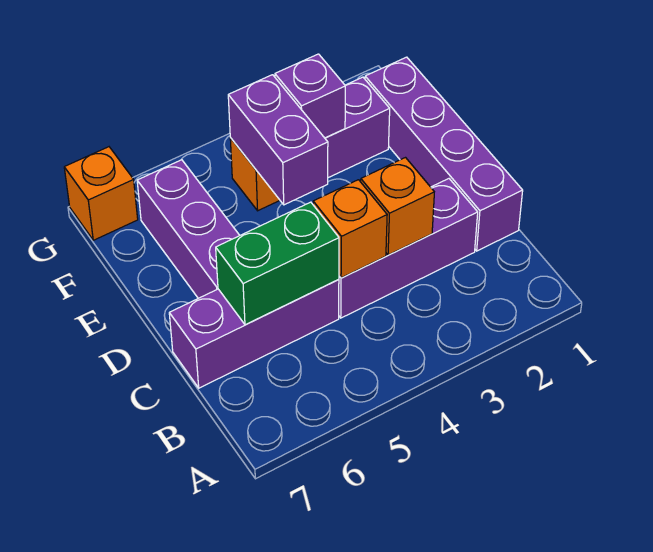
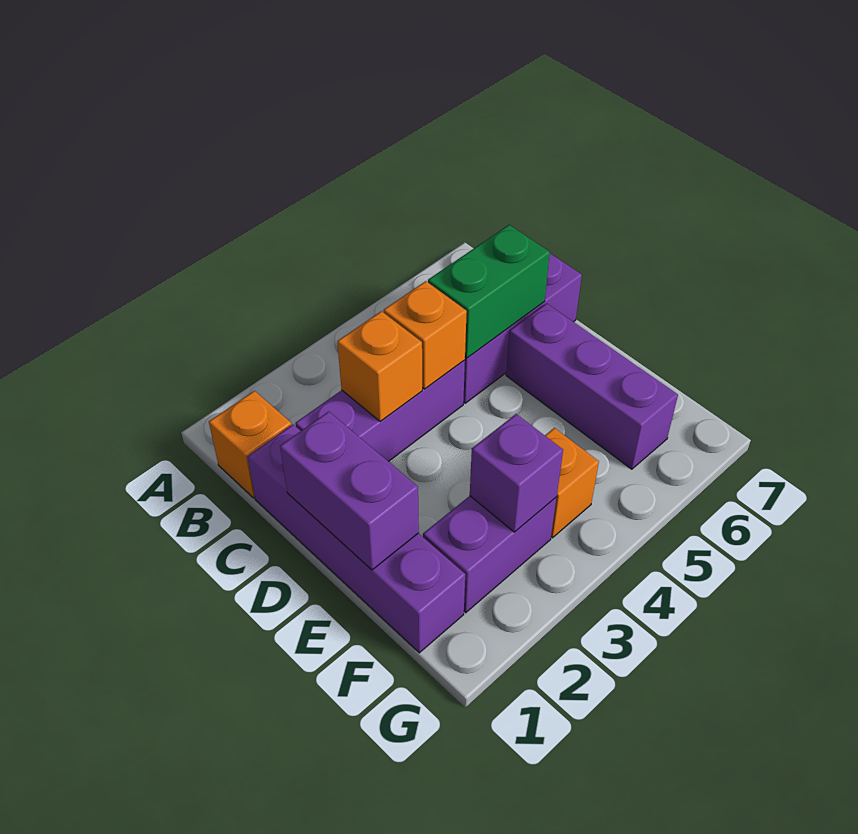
purple 1x2 brick [228,75,328,205] -> purple 1x2 brick moved to [280,412,419,570]
orange 1x1 brick [64,147,138,240] -> orange 1x1 brick moved to [209,391,291,498]

